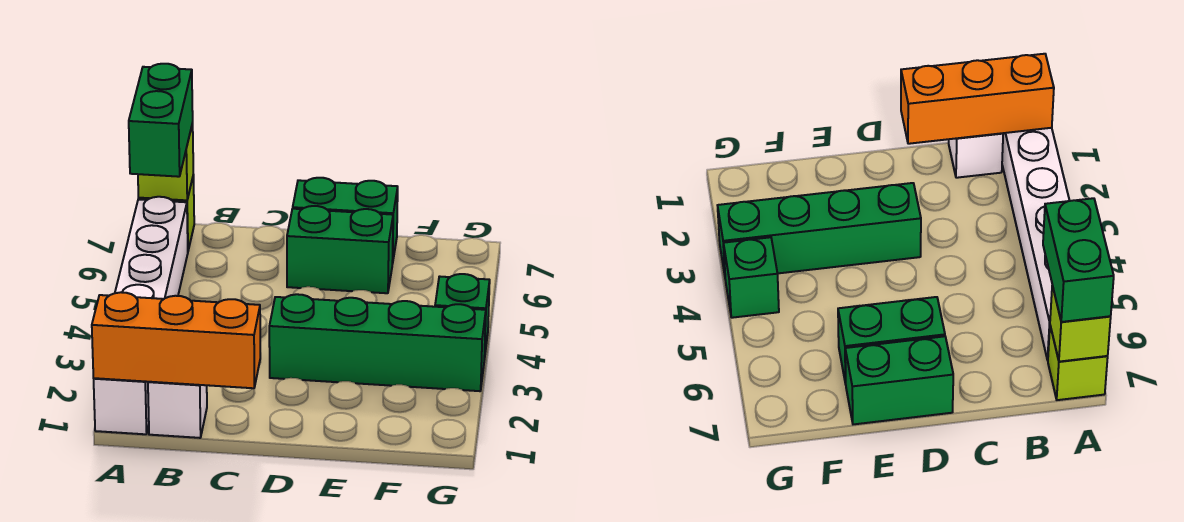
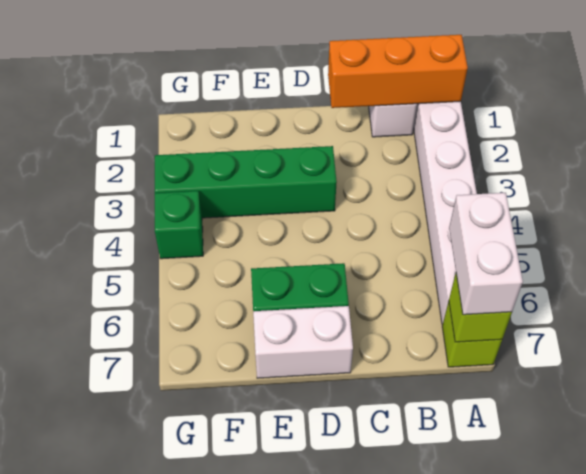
green 1x2 brick [129,64,193,177] -> white 1x2 brick [449,193,523,315]
green 1x2 brick [293,178,398,264] -> white 1x2 brick [253,306,353,378]

